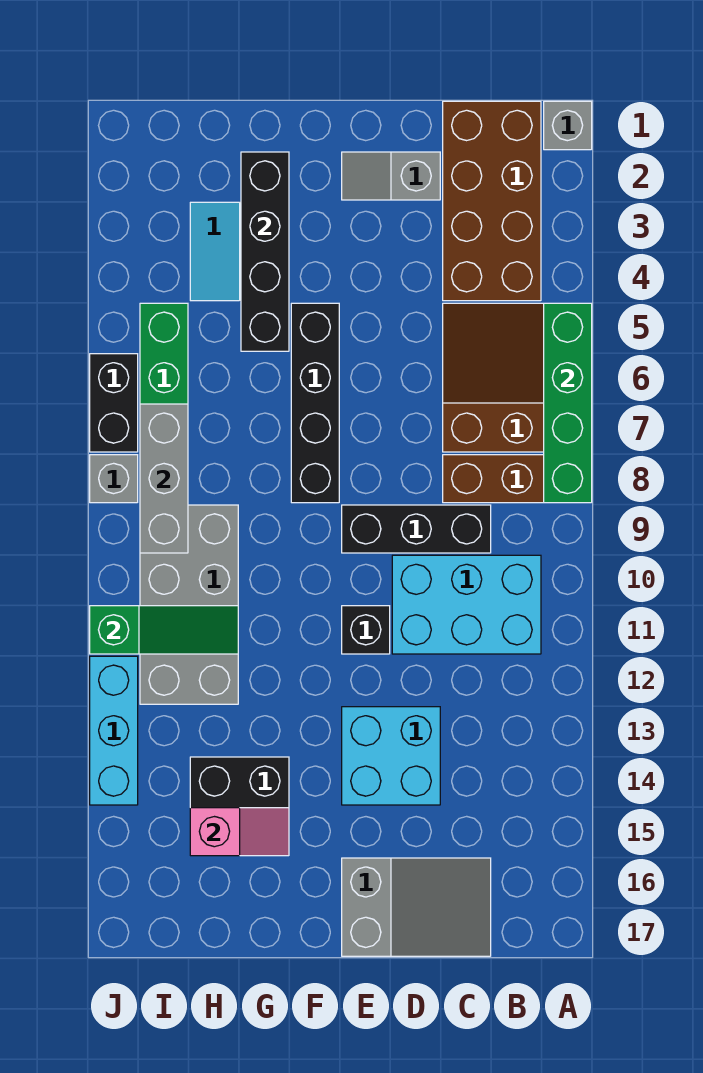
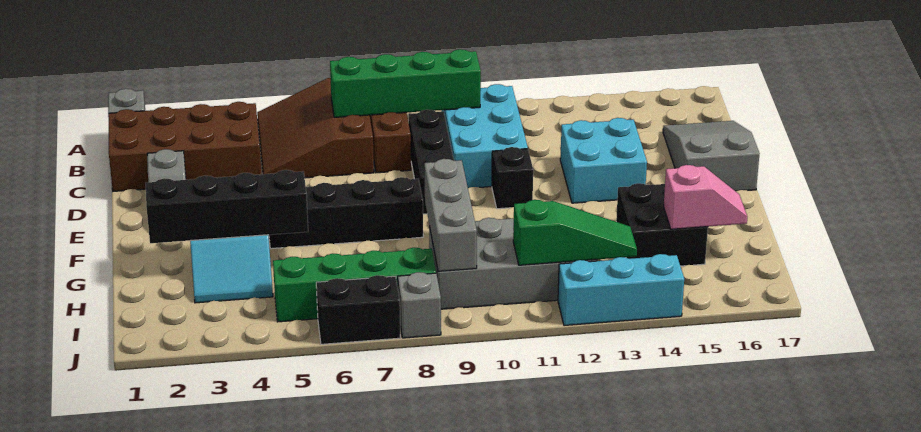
green 1x4 brick [544,303,592,503] -> green 1x4 brick moved to [330,49,481,117]
pink 1x2 slope [190,808,289,856] -> pink 1x2 slope turned to [664,165,747,229]
green 1x3 slope [90,606,238,654] -> green 1x3 slope turned to [513,200,637,265]
grey 1x3 brick [140,404,188,553] -> grey 1x3 brick turned to [424,159,477,271]

